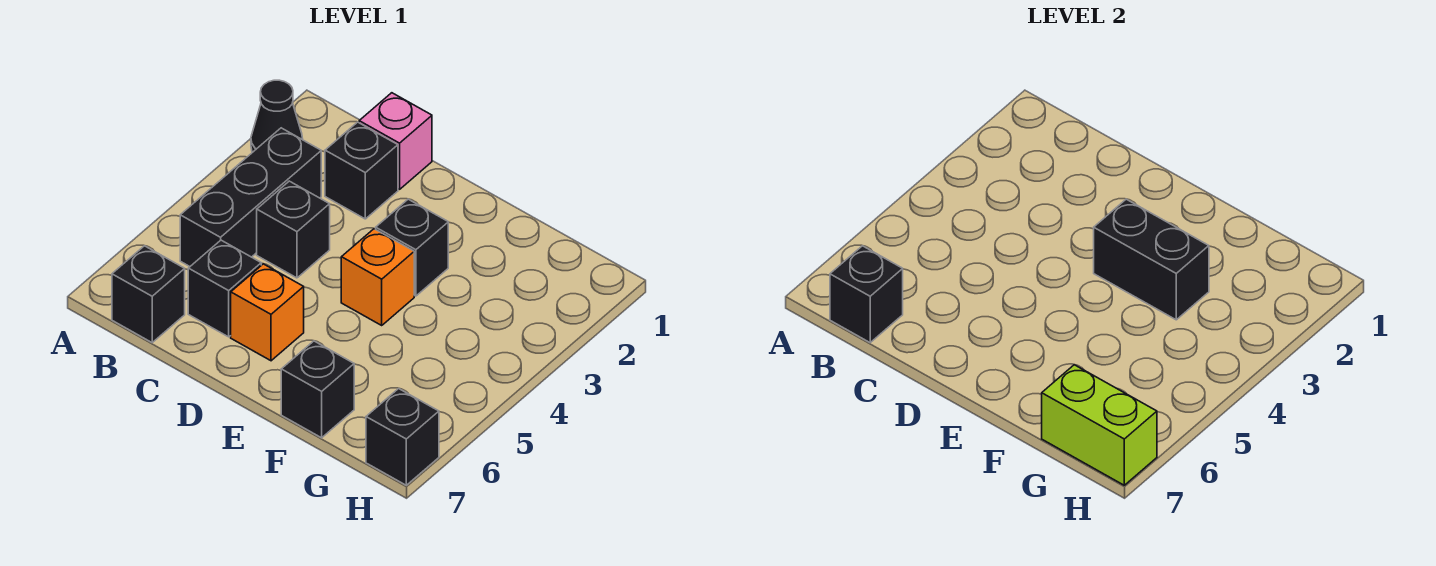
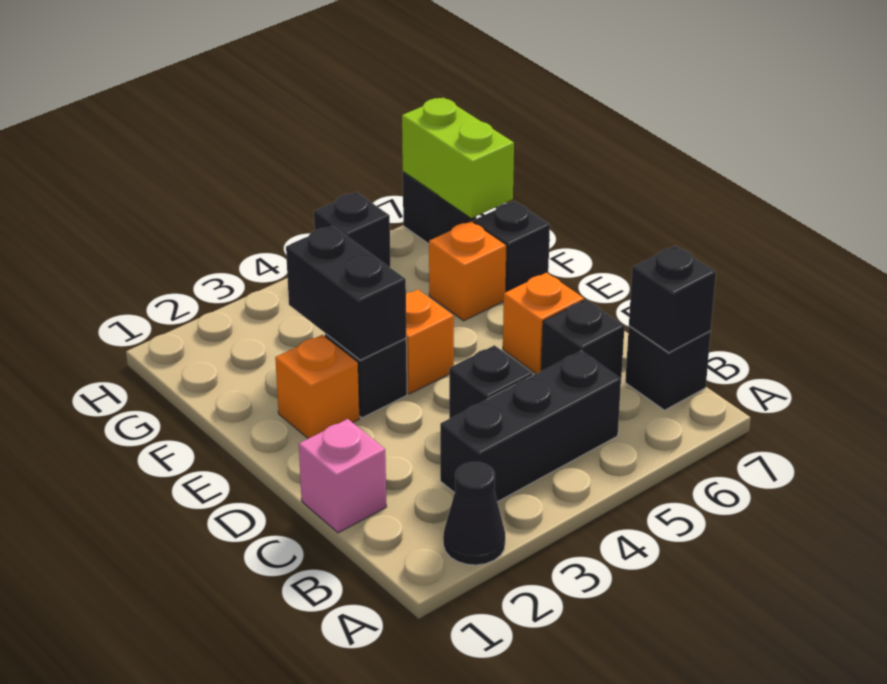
black 1x1 brick [325,122,398,219] -> black 1x1 brick moved to [314,192,390,267]
none -> orange 1x1 brick [275,335,359,439]
none -> orange 1x1 brick [429,221,506,321]

